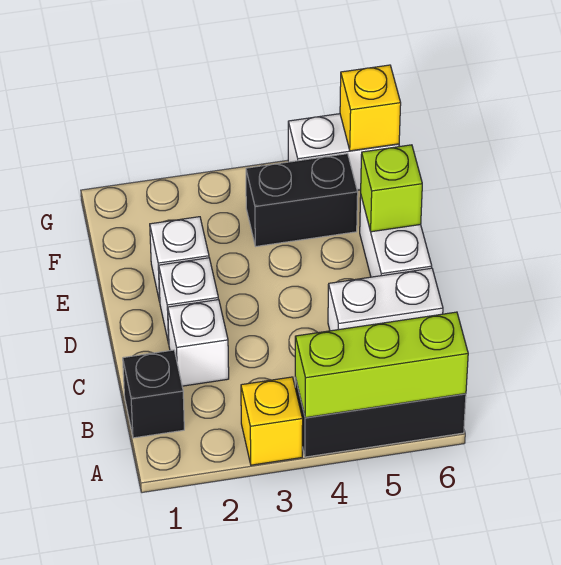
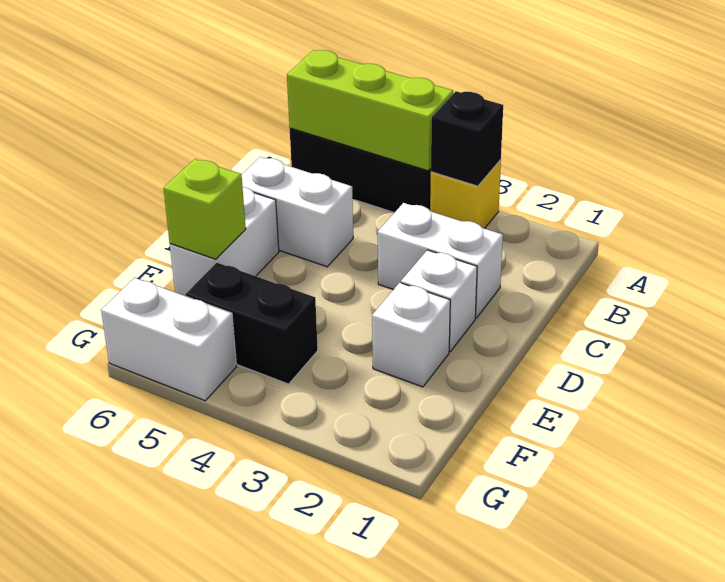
black 1x1 brick [123,350,184,438] -> black 1x1 brick moved to [431,91,503,186]
white 1x1 brick [168,300,229,386] -> white 1x2 brick [378,203,503,318]
yellow 1x1 brick [340,65,401,151] -> none

